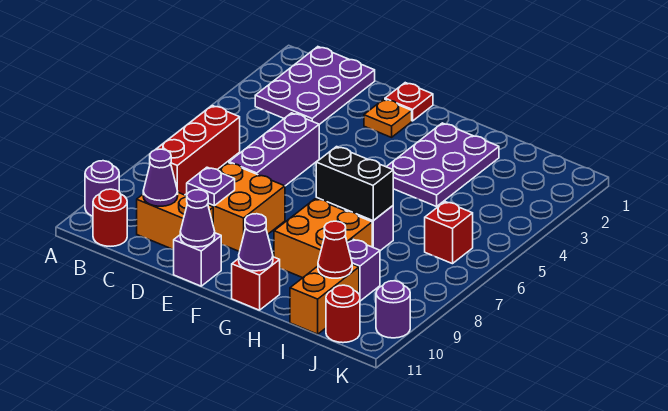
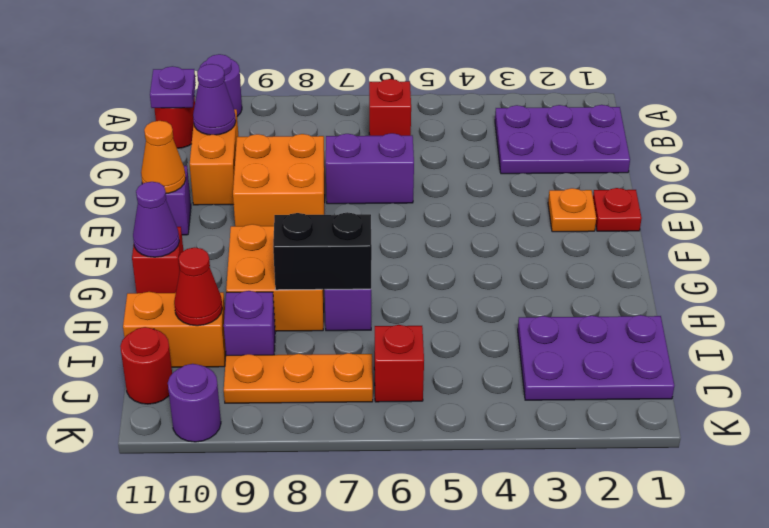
red 1x3 brick [156,106,240,195] -> red 1x1 brick [369,79,411,136]
purple 1x3 brick [229,113,319,186] -> purple 1x2 brick [326,133,414,204]
purple 1x1 plate [187,167,235,206] -> purple 1x1 plate moved to [150,66,196,108]
purple 1x1 cone [180,190,215,247] -> orange 1x1 cone [141,121,186,193]
purple 2x3 plate [387,123,499,207] -> purple 2x3 plate moved to [518,315,674,400]
black 1x2 brick [316,147,393,221] -> black 1x2 brick turned to [273,212,372,290]
none -> orange 1x3 plate [224,353,373,403]

